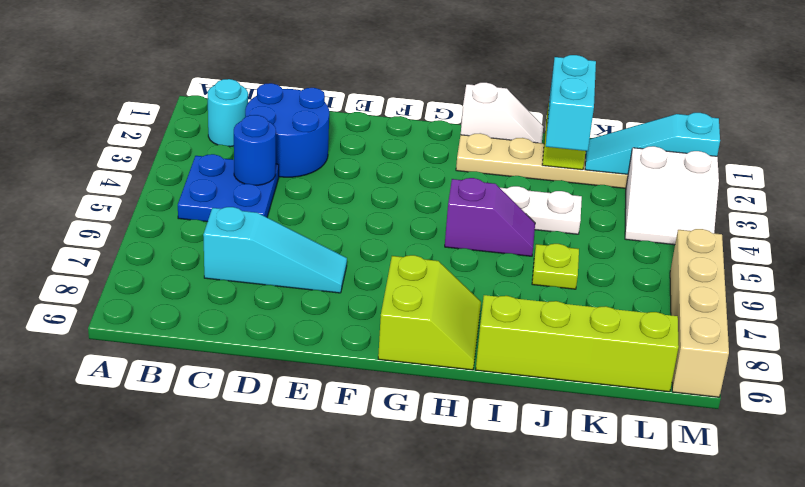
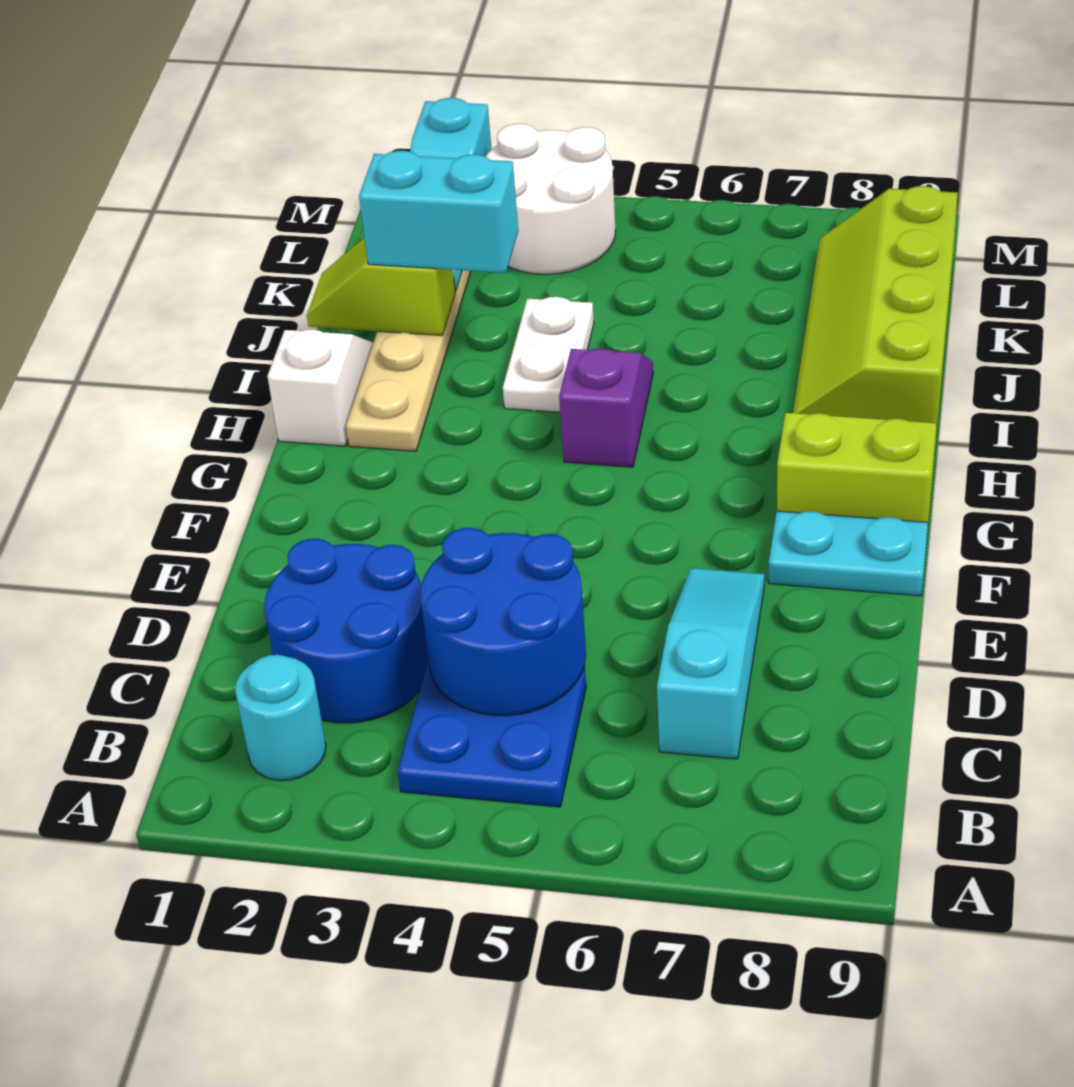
blue 1x1 round brick [234,115,276,185] -> blue 2x2 round brick [420,528,586,716]
none -> cyan 1x2 plate [769,511,928,596]
lime 1x1 plate [532,244,579,289] -> none
white 2x2 slope [625,146,719,245] -> white 2x2 round brick [485,123,616,274]
tan 1x4 brick [670,229,729,397] -> none

